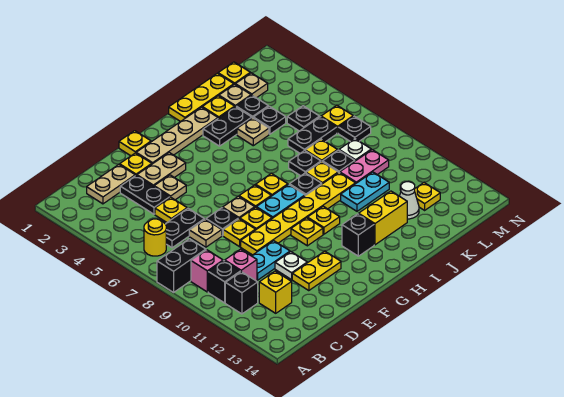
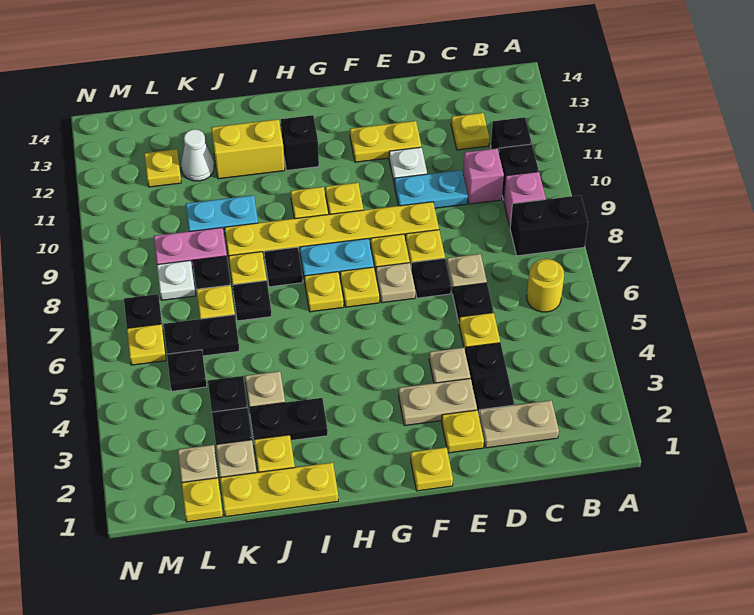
black 1x2 plate [166,208,204,248] -> black 1x1 plate [453,283,493,322]
yellow 1x1 brick [259,271,292,313] -> yellow 1x1 plate [451,113,489,150]
tan 1x4 plate [136,107,218,164] -> none

